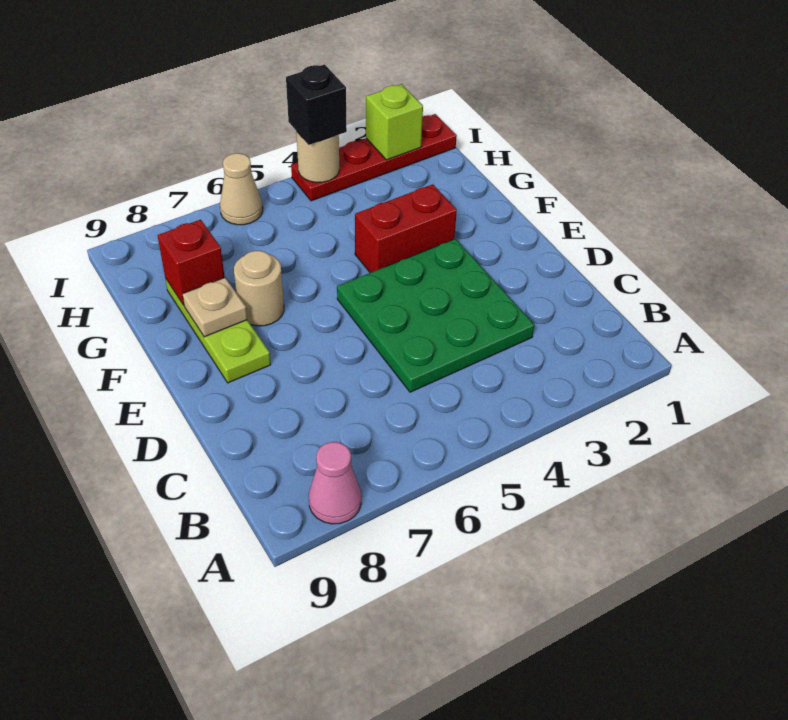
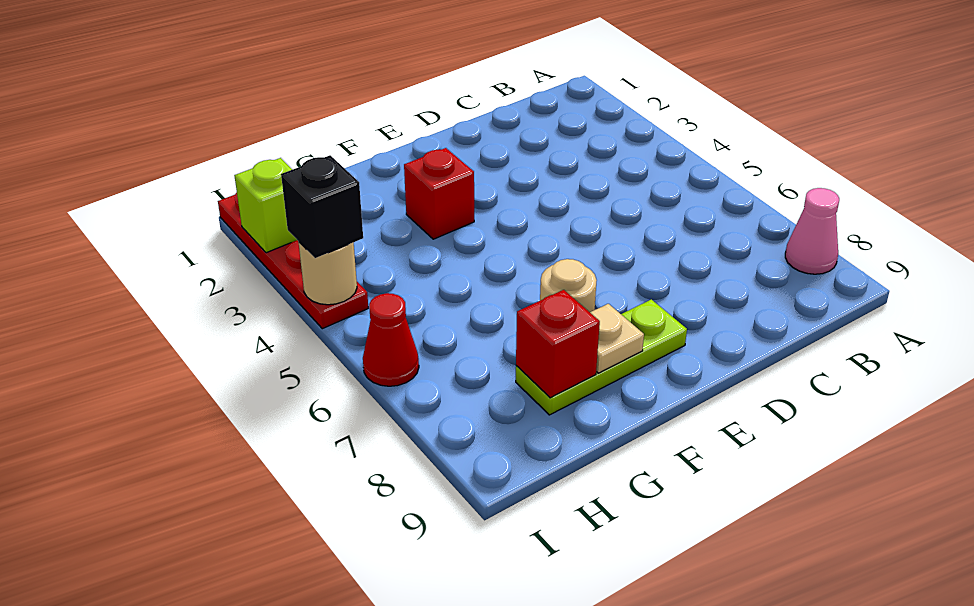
green 3x3 plate [337,239,534,392] -> none
red 1x2 brick [355,184,457,273] -> red 1x1 brick [404,148,474,239]
tan 1x1 cone [220,153,263,225] -> red 1x1 cone [363,293,419,386]

